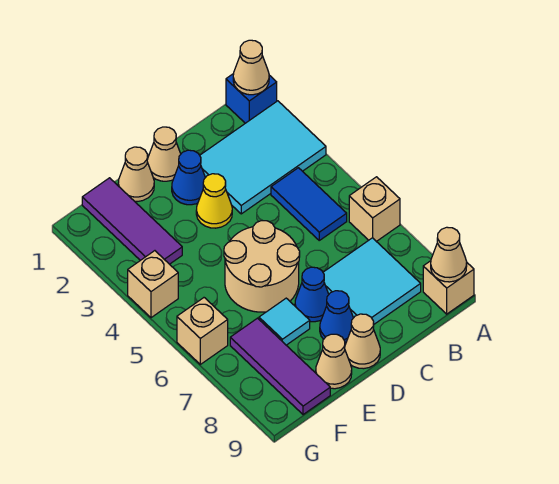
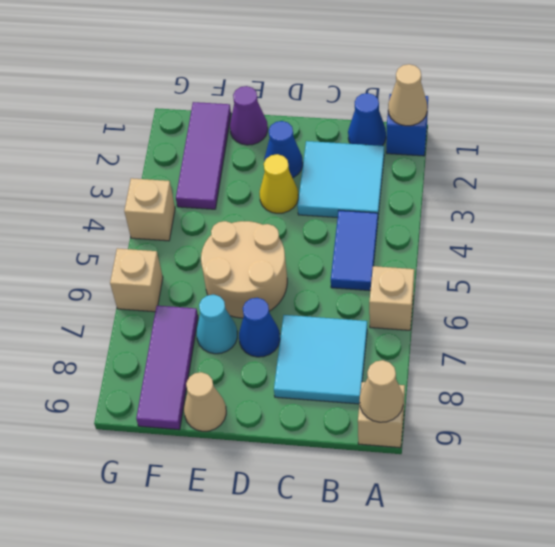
cyan 2x3 tile [200,101,326,214] -> cyan 2x2 tile [298,141,384,218]
tan 1x1 cone [147,127,181,181] -> none
blue 1x1 cone [320,291,353,344] -> blue 1x1 cone moved to [348,93,386,146]
tan 1x1 cone [345,314,380,369] -> none
tan 1x1 cone [118,147,154,201] -> purple 1x1 cone [230,86,268,145]
cyan 1x1 tile [259,298,310,345] -> cyan 1x1 cone [196,295,237,354]

